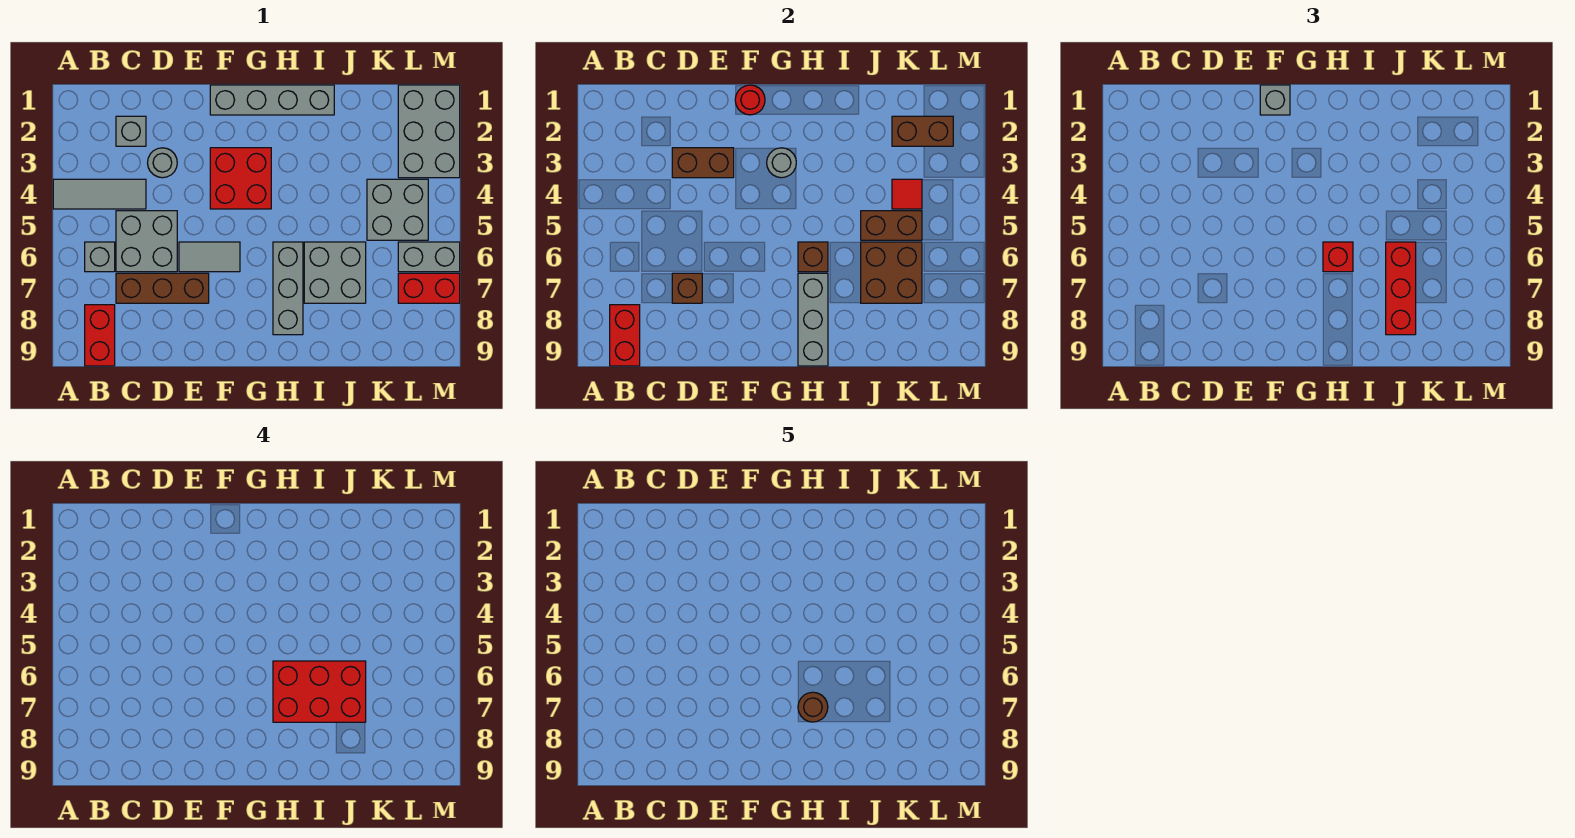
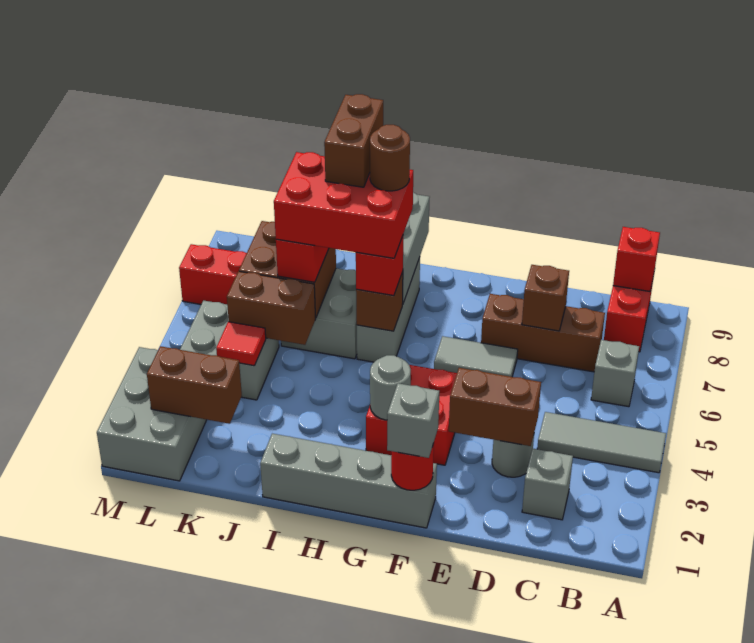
red 1x2 brick [610,305,640,366] -> red 1x1 brick [613,227,660,291]
grey 2x2 brick [116,211,177,272] -> none
none -> brown 1x2 brick [324,94,383,187]
grey 1x2 brick [398,242,460,272] -> none

